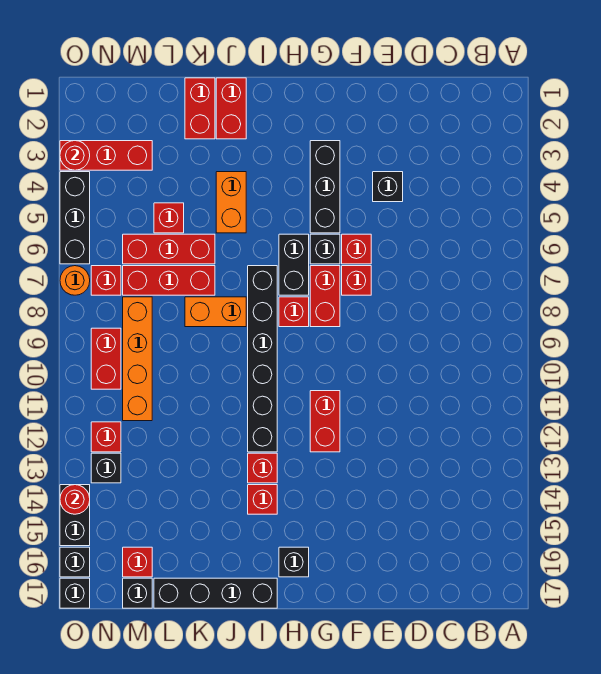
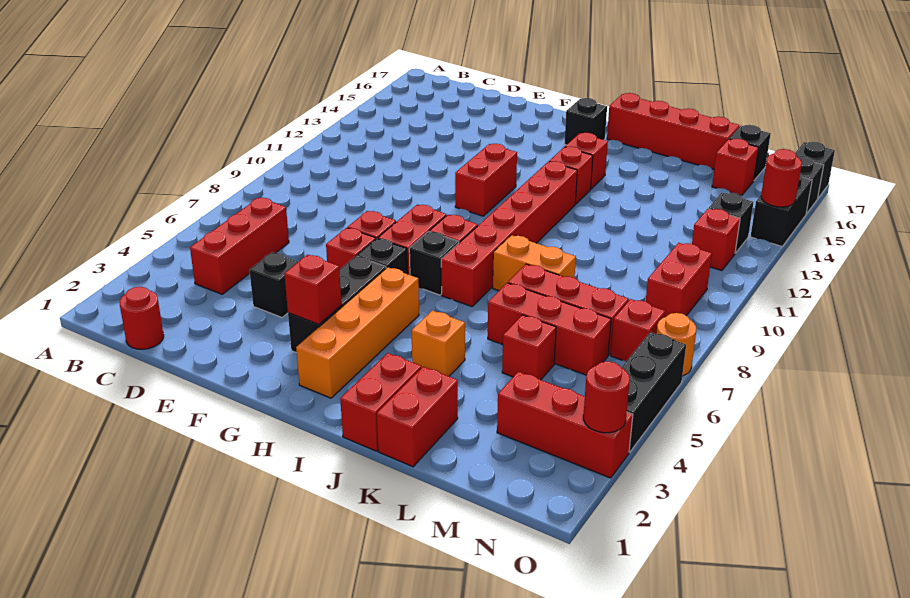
none -> red 1x1 round brick [119,287,164,349]
none -> red 1x3 brick [190,198,289,294]
none -> red 1x1 brick [284,255,342,325]
black 1x2 brick [279,234,309,295] -> black 1x1 brick [409,231,459,295]
black 1x6 brick [248,266,277,452] -> red 1x6 brick [441,161,577,306]
black 1x4 brick [154,578,277,608] -> red 1x4 brick [607,93,739,169]
orange 1x2 brick [216,172,246,233] -> orange 1x1 brick [412,310,465,376]
orange 1x4 brick [123,297,152,421] -> orange 1x4 brick moved to [296,267,419,398]

